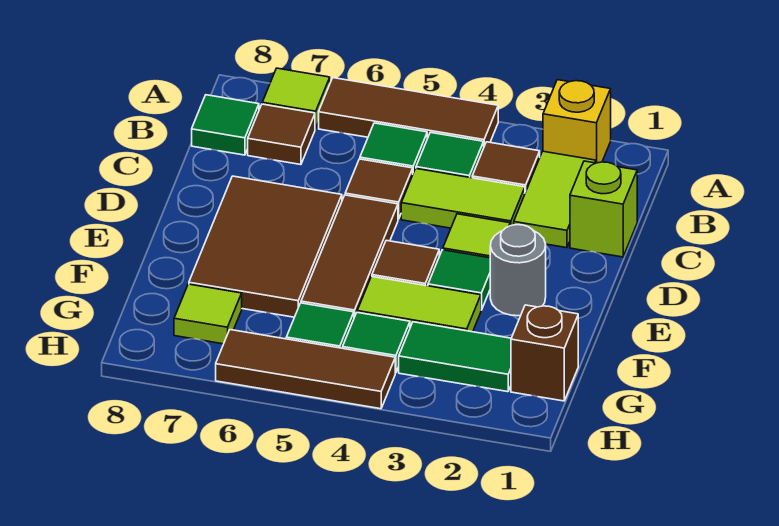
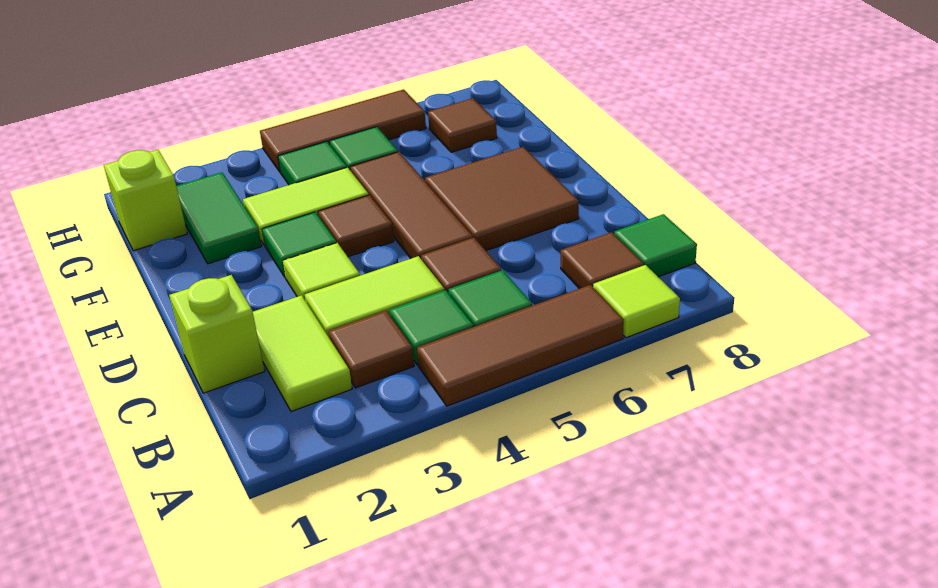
yellow 1x1 brick [543,80,611,163] -> none
brown 2x3 tile [189,176,342,317] -> brown 2x2 tile [425,147,579,250]
grey 1x1 round brick [490,225,546,316] -> none
brown 1x1 brick [511,305,578,401] -> lime 1x1 brick [104,150,187,251]
green 1x2 tile [399,322,511,392] -> green 1x2 tile turned to [176,172,262,264]
lime 1x1 tile [174,284,242,344] -> brown 1x1 tile [428,98,497,152]

